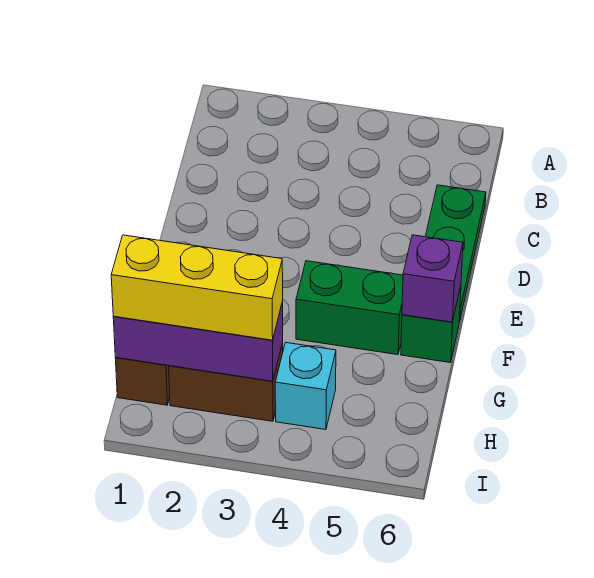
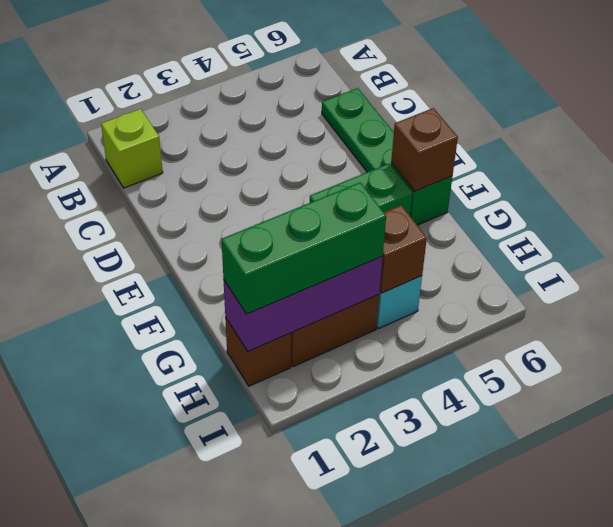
none -> lime 1x1 brick [101,109,163,188]
purple 1x1 brick [402,235,463,322] -> brown 1x1 brick [391,108,458,191]
yellow 1x3 brick [111,235,283,340] -> green 1x3 brick [222,182,386,314]
none -> brown 1x1 brick [380,205,427,293]

